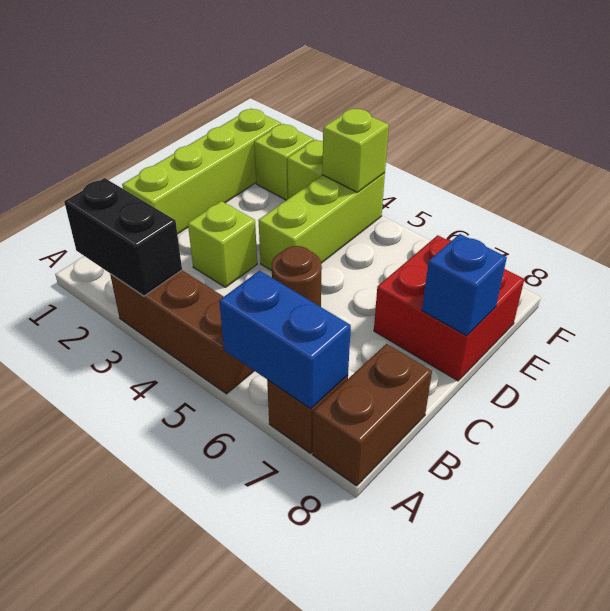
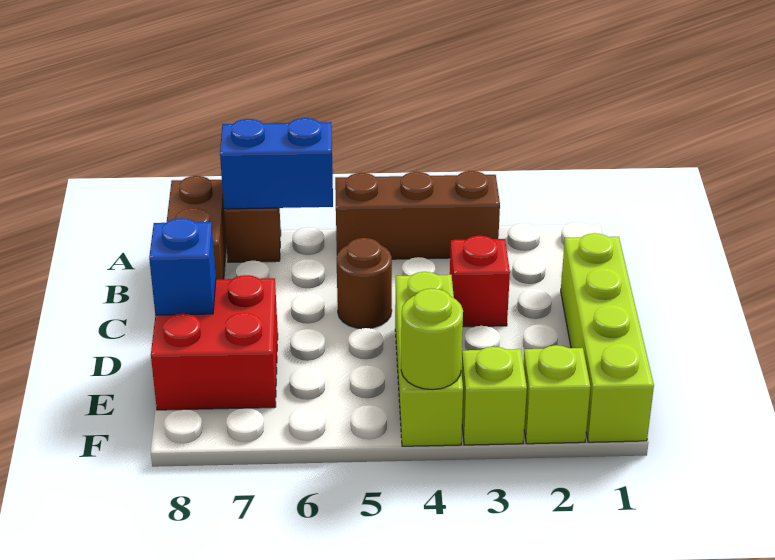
black 1x2 brick [64,178,182,296] -> none
lime 1x1 brick [188,201,257,287] -> red 1x1 brick [450,236,510,327]
lime 1x1 brick [322,108,389,192] -> lime 1x1 round brick [401,288,463,390]

